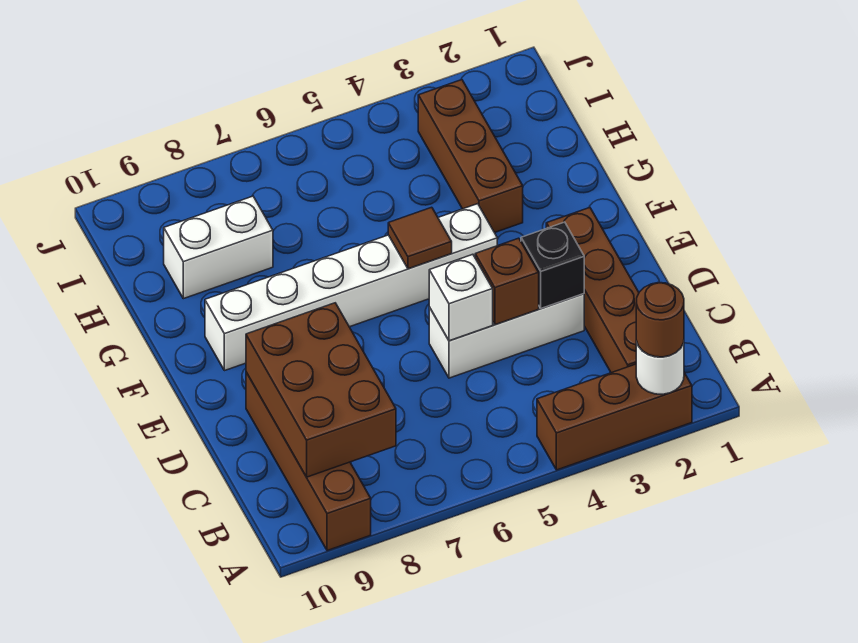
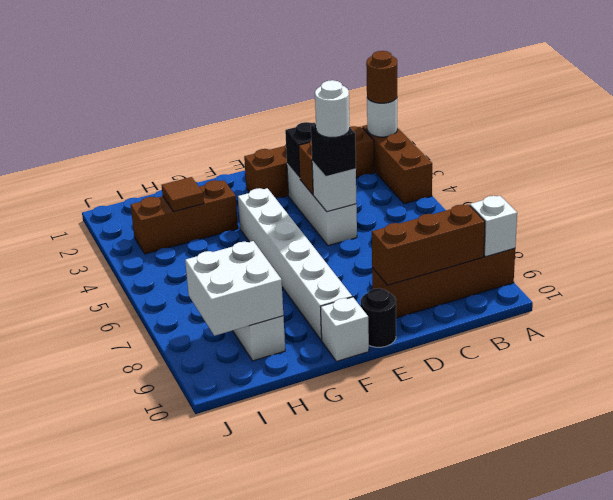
none -> white 1x1 brick [470,196,517,257]
brown 2x3 brick [246,303,396,477] -> brown 1x3 brick [372,205,485,285]
none -> black 1x1 brick [311,124,356,177]
none -> white 1x1 round brick [315,80,350,137]
none -> black 1x1 round brick [361,288,396,347]
brown 1x1 tile [388,207,452,269] -> brown 1x1 tile moved to [162,177,204,212]
none -> white 1x1 brick [321,297,369,361]
none -> white 2x2 brick [185,241,283,336]

